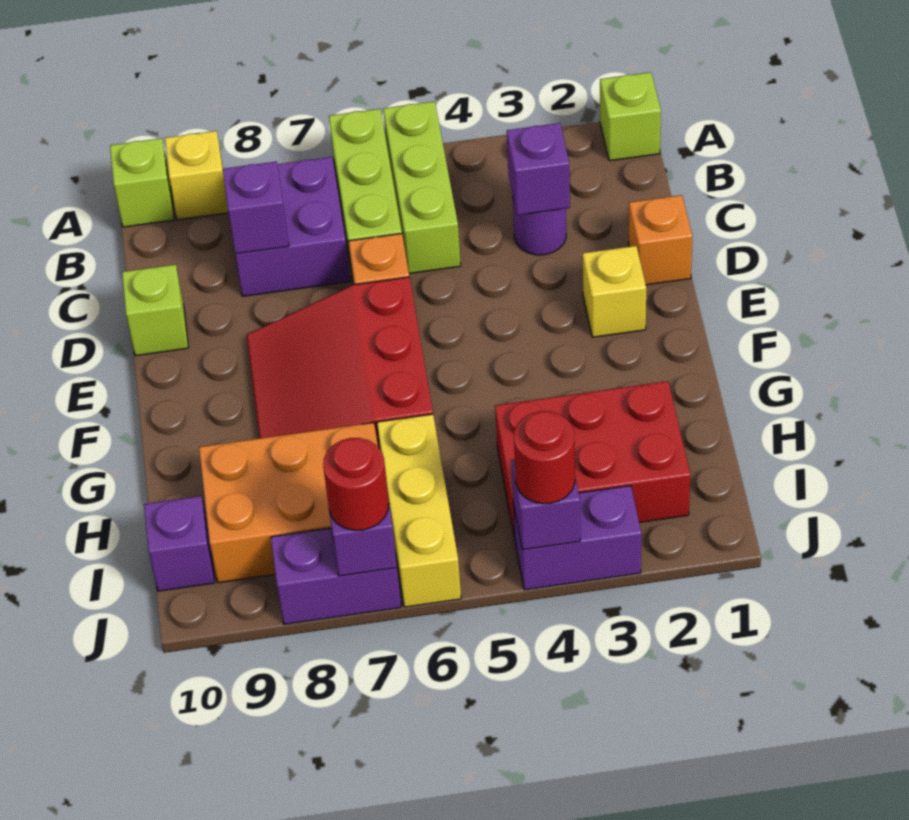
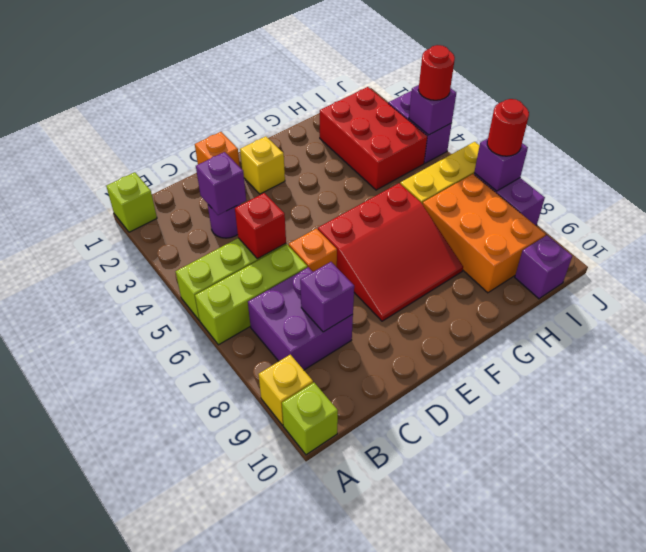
none -> red 1x1 brick [235,193,286,259]
lime 1x1 brick [122,265,189,356] -> none

